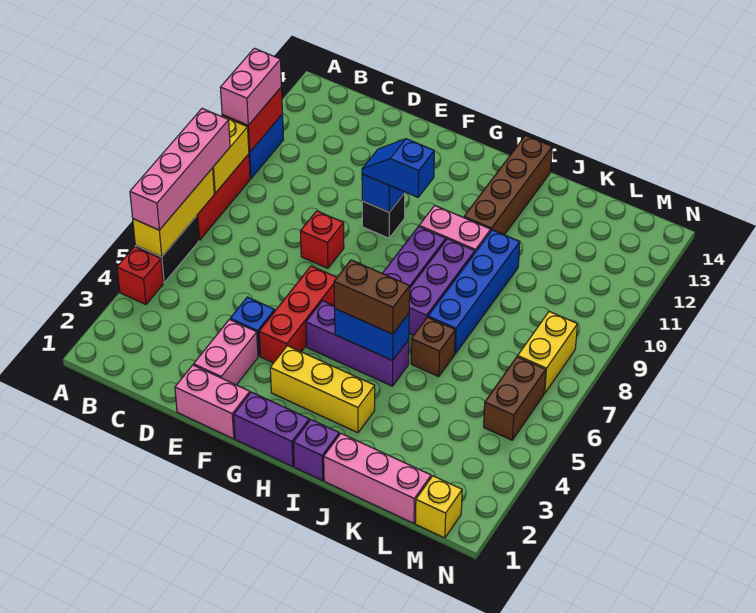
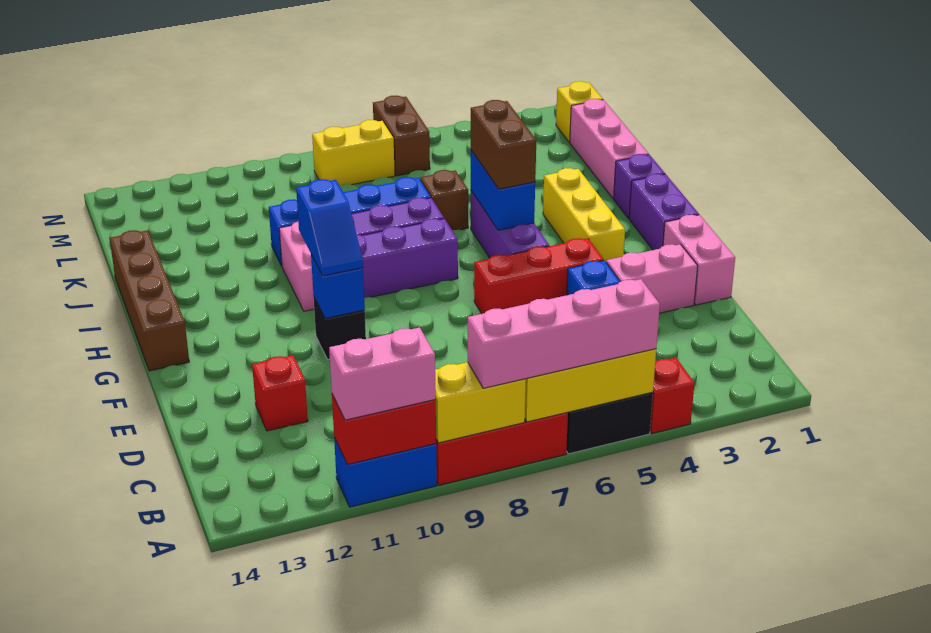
red 1x1 brick [300,211,344,268] -> red 1x1 brick moved to [252,355,308,431]
brown 1x4 brick [464,136,552,235] -> brown 1x4 brick turned to [110,230,189,371]
brown 1x2 brick [484,357,546,440] -> brown 1x2 brick turned to [373,96,430,176]

